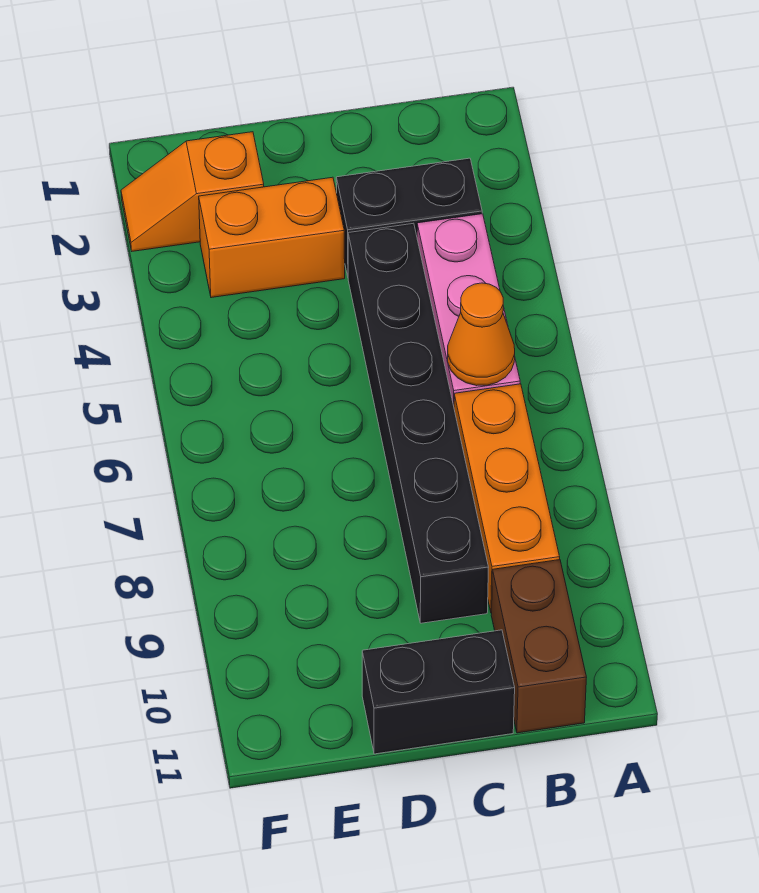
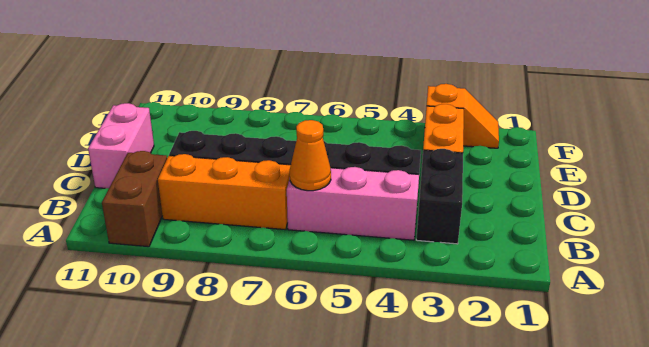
brown 1x2 brick [491,560,587,733] -> brown 1x2 brick turned to [102,151,167,247]
black 1x2 brick [362,630,515,754] -> pink 1x2 brick [88,103,154,188]
orange 1x2 slope [121,132,264,251] -> orange 1x2 slope turned to [427,84,499,148]

